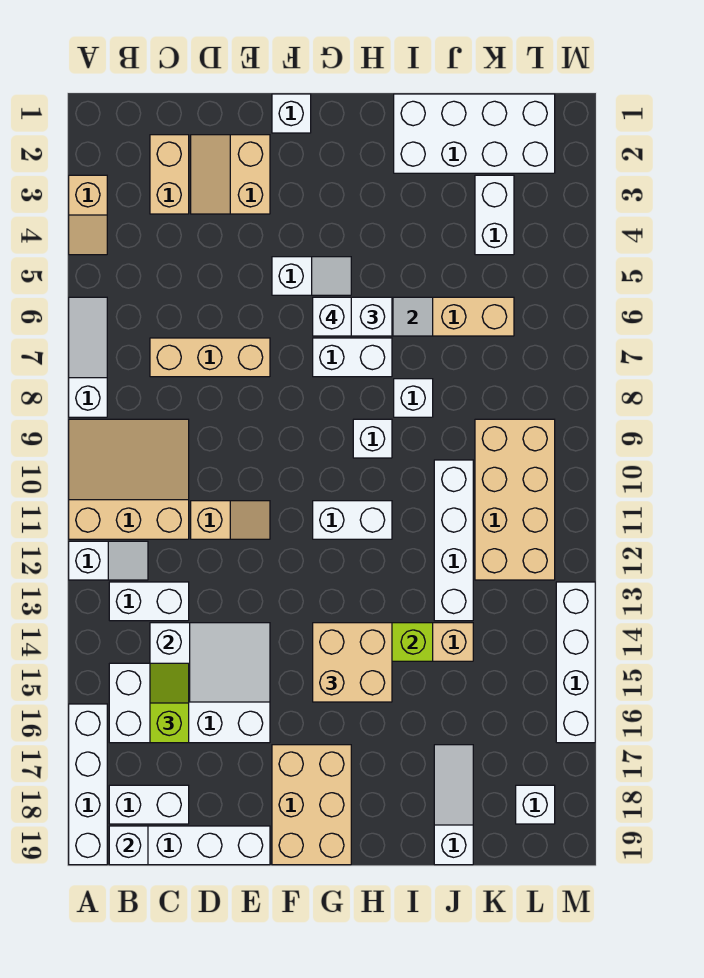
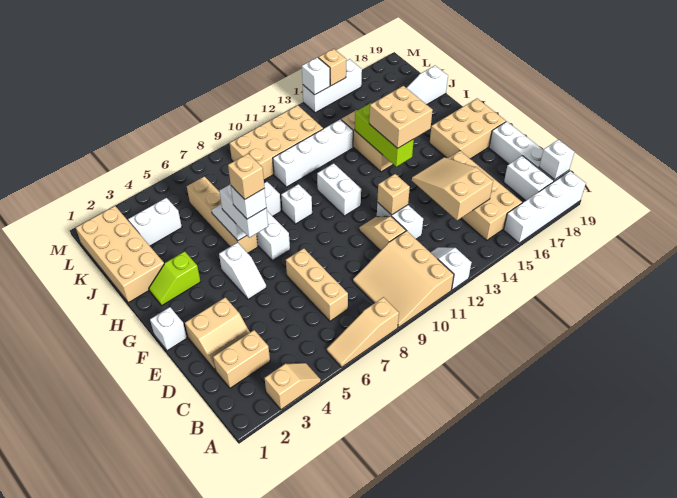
white 1x3 slope [69,297,107,417] -> tan 1x3 slope [327,297,399,367]
white 1x2 brick [109,582,189,621] -> white 1x2 brick moved to [377,202,423,239]
white 2x4 brick [109,663,270,743] -> tan 2x4 brick [449,151,522,240]
white 2x3 slope [150,623,270,702] -> tan 2x3 slope [412,157,493,220]
lime 1x2 slope [150,663,189,743] -> lime 1x2 slope moved to [149,251,201,306]
none -> tan 1x1 brick [377,174,410,215]
white 1x2 slope [272,257,351,295] -> white 1x2 slope turned to [219,243,266,299]
none -> tan 1x1 brick [228,154,265,199]
white 2x4 brick [394,94,555,173] -> tan 2x4 brick [76,206,164,303]
white 1x1 brick [516,785,555,824] -> white 1x1 brick moved to [302,57,330,95]
white 1x4 brick [556,582,595,743] -> white 1x3 brick [303,59,362,113]
none -> tan 1x1 brick [318,49,346,86]

